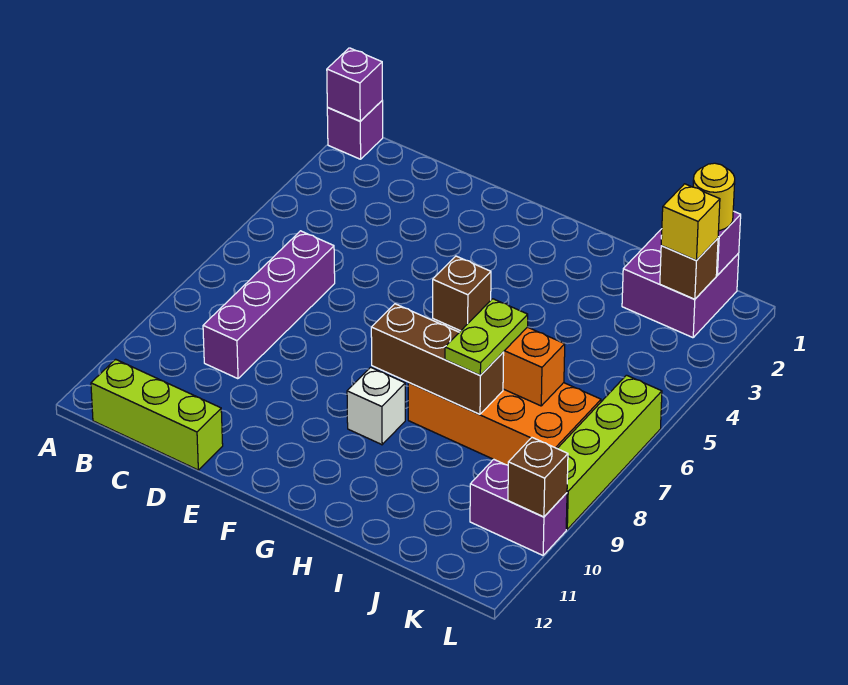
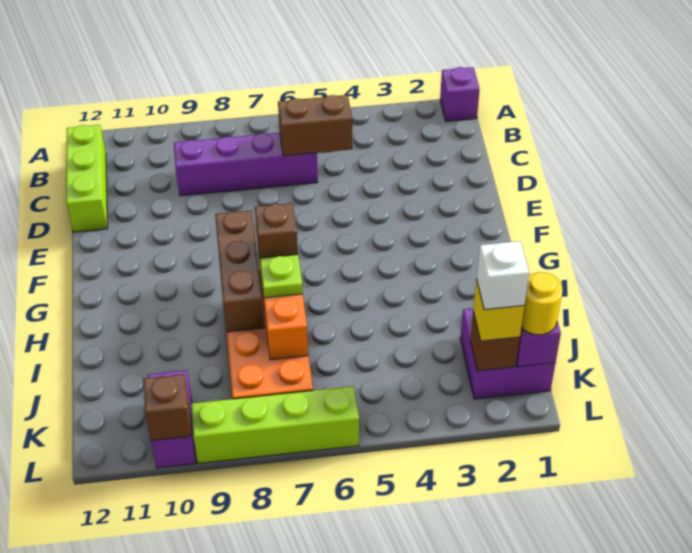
purple 1x1 brick [327,48,382,121] -> none
none -> brown 1x2 brick [278,95,352,156]
white 1x1 brick [347,367,405,445] -> white 1x1 brick moved to [477,241,529,310]
lime 1x2 plate [445,299,528,375] -> lime 1x1 plate [260,254,303,298]

